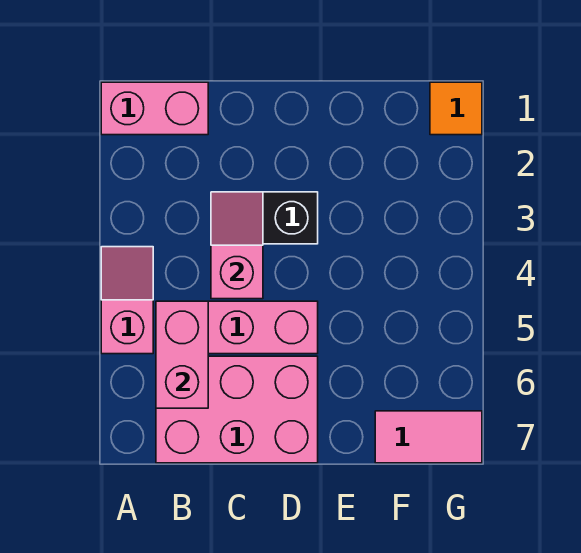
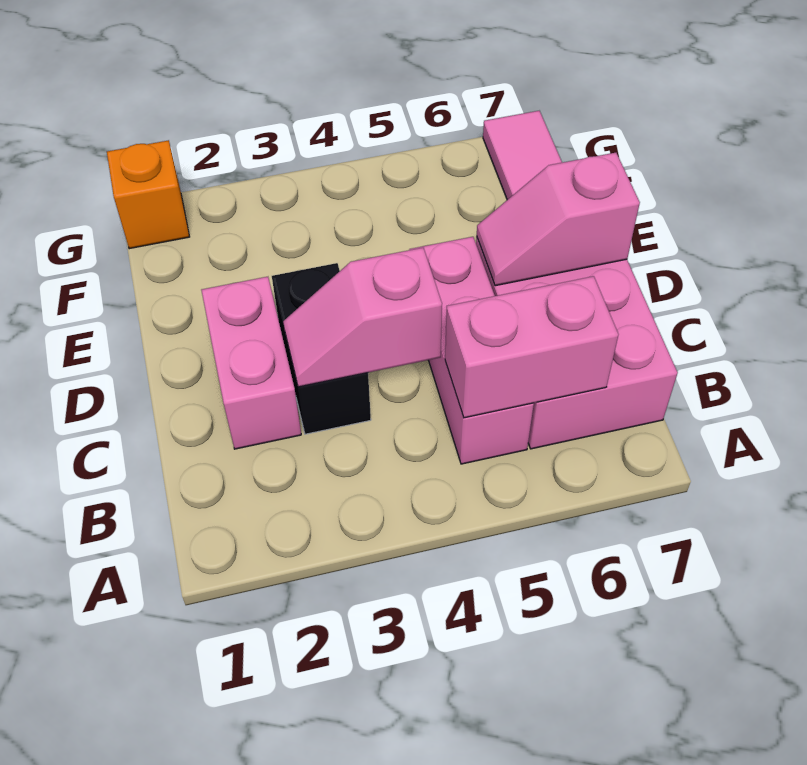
pink 1x2 brick [101,82,208,135] -> pink 1x2 brick moved to [201,277,301,449]
pink 1x2 slope [101,247,153,354] -> pink 1x2 slope moved to [477,153,640,286]
orange 1x1 tile [430,82,482,135] -> orange 1x1 brick [107,140,190,249]

